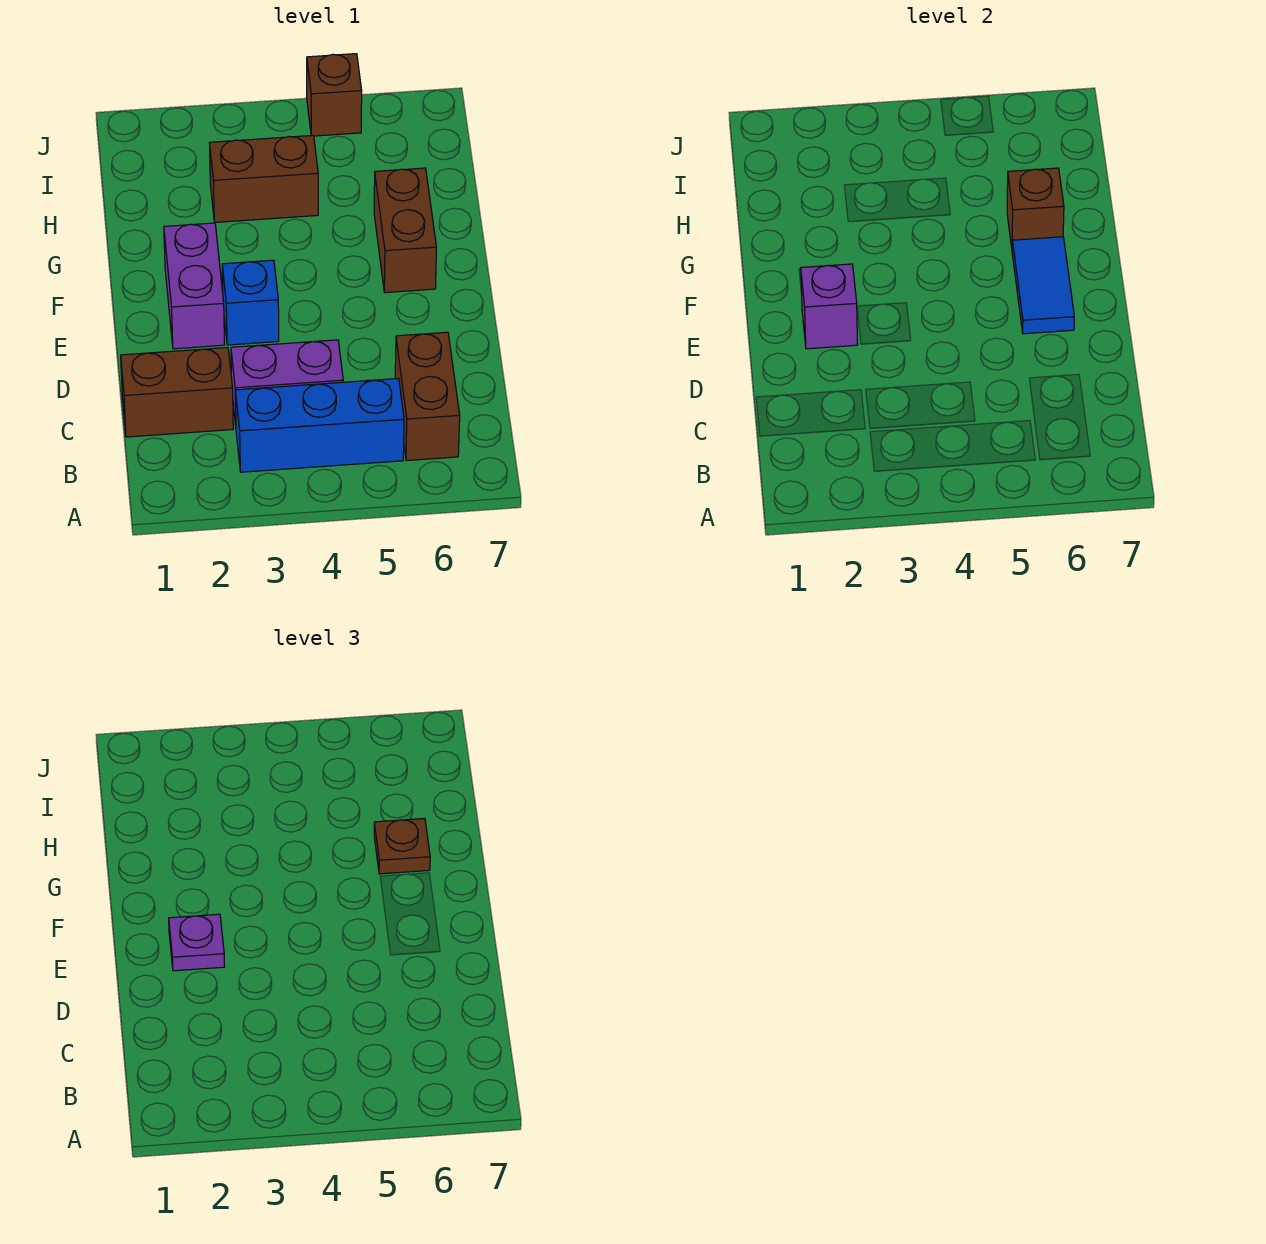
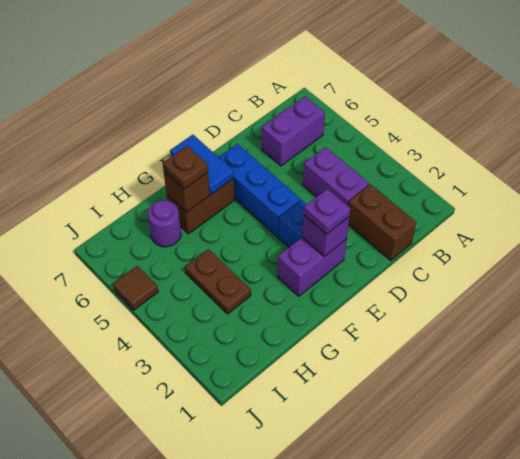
blue 1x3 brick [235,378,404,472] -> blue 1x3 brick moved to [219,144,301,237]
brown 1x2 brick [395,332,460,461] -> purple 1x2 brick [262,96,325,166]
blue 1x2 tile [1012,237,1074,334] -> blue 1x2 tile turned to [170,135,234,194]
brown 1x2 brick [210,135,318,222] -> brown 1x2 plate [185,249,251,314]
none -> purple 1x1 round brick [148,200,181,247]
brown 1x1 brick [307,54,362,136] -> brown 1x1 tile [113,266,158,310]

